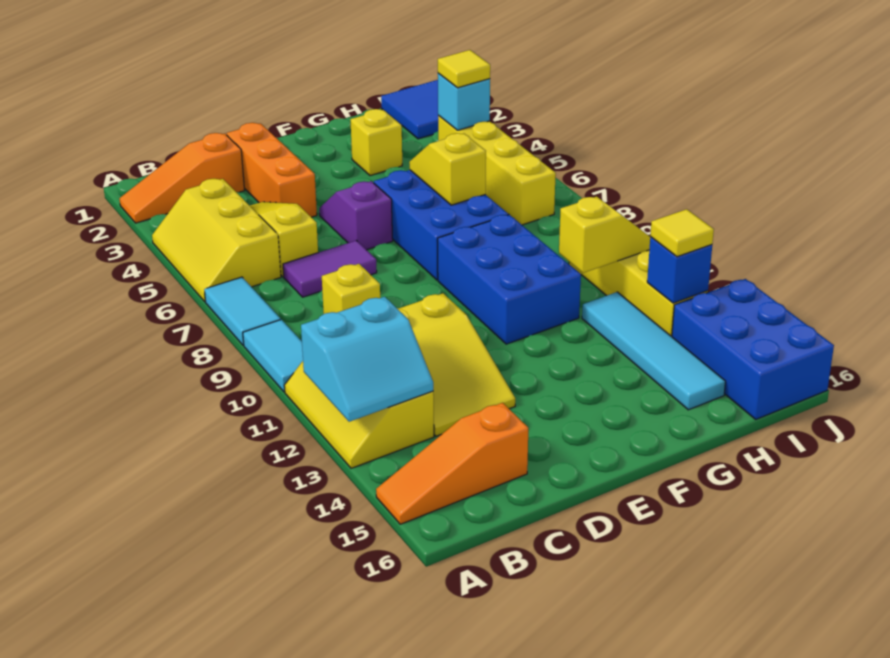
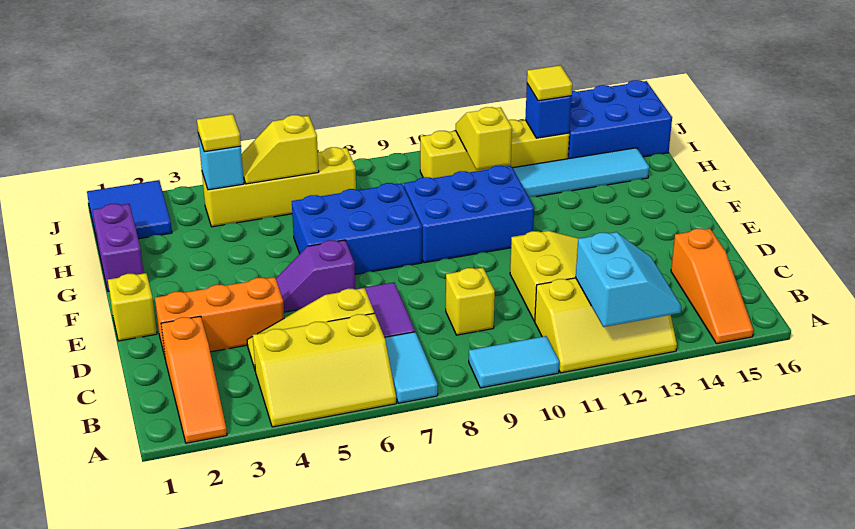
cyan 1x2 tile [204,277,281,345] -> cyan 1x2 tile turned to [385,332,438,403]
none -> purple 1x2 brick [93,204,144,291]
yellow 1x1 brick [350,109,402,176] -> yellow 1x1 brick moved to [108,273,157,341]
yellow 1x2 slope [409,133,486,205] -> yellow 1x2 slope moved to [242,115,319,184]

